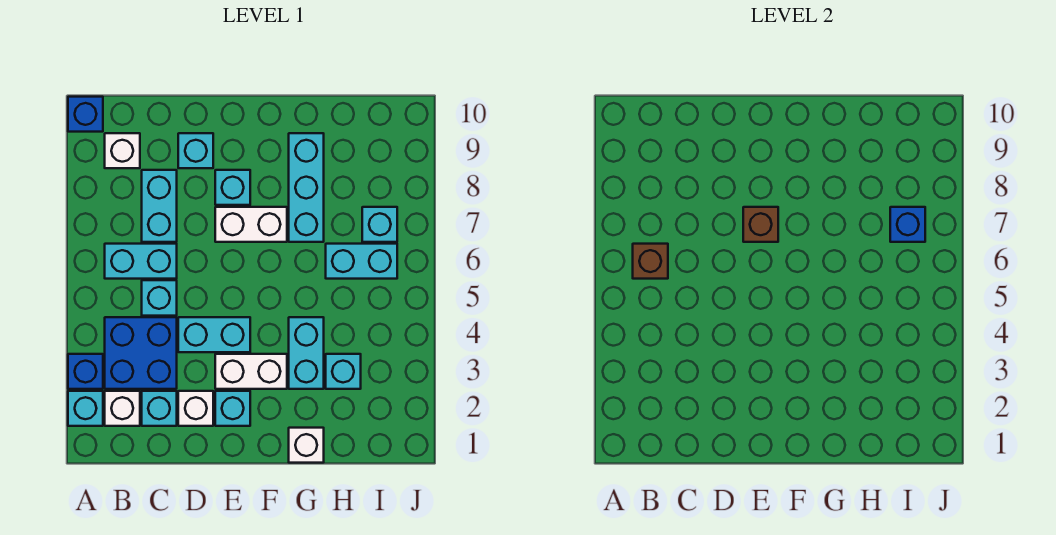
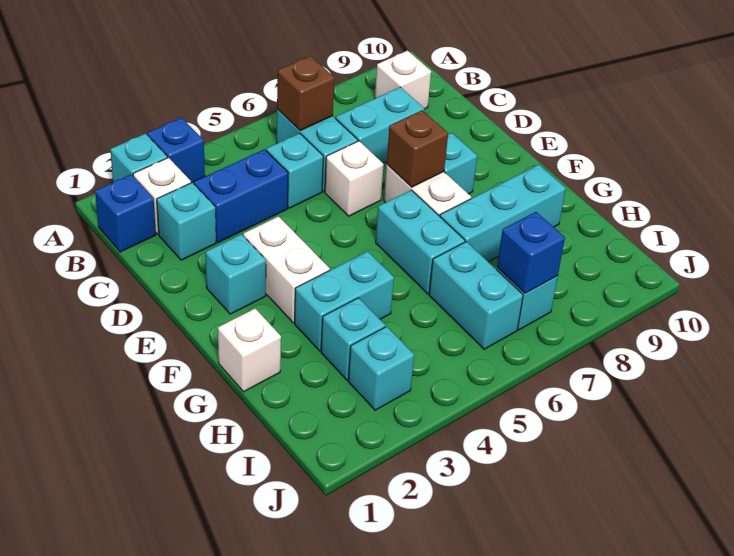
blue 1x1 brick [68,97,103,132] -> blue 1x1 brick moved to [95,175,156,252]
blue 2x2 brick [105,317,177,389] -> blue 1x2 brick [194,149,288,242]
white 1x1 brick [178,391,213,426] -> white 1x1 brick moved to [325,141,384,216]
cyan 1x2 brick [178,317,250,352] -> cyan 1x2 brick moved to [376,190,465,294]
cyan 1x1 brick [178,133,213,168] -> cyan 1x1 brick moved to [348,327,414,410]

